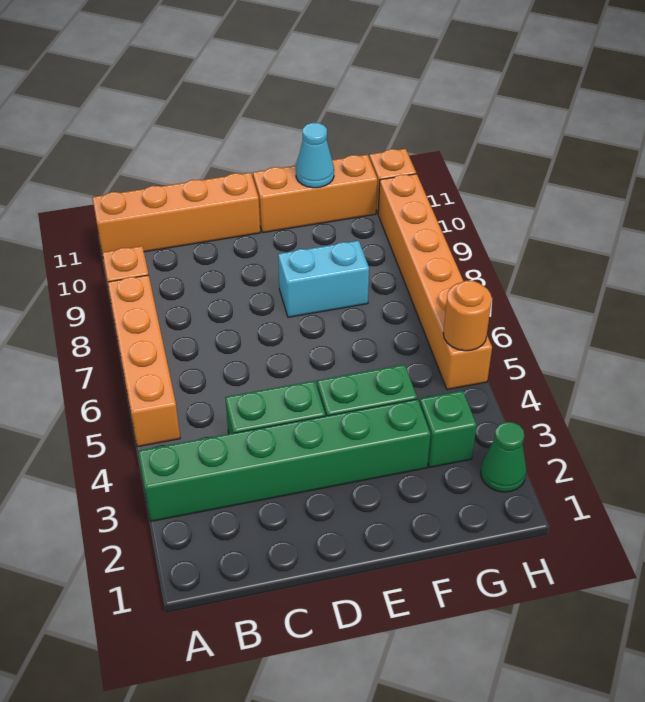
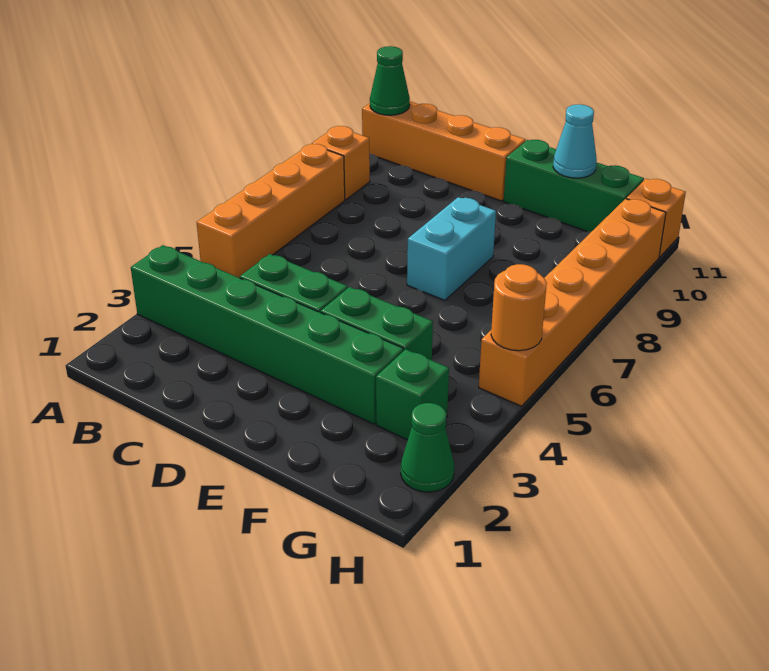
none -> green 1x1 cone [370,46,410,115]
cyan 1x2 brick [278,241,369,317] -> cyan 1x2 brick turned to [407,197,496,300]
orange 1x3 brick [253,155,377,233] -> green 1x3 brick [504,140,644,232]

